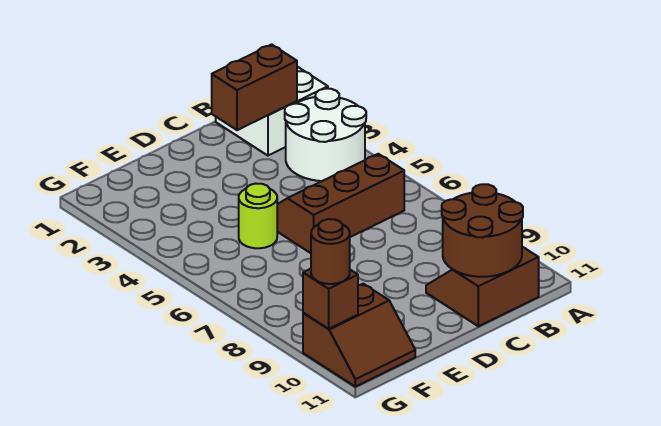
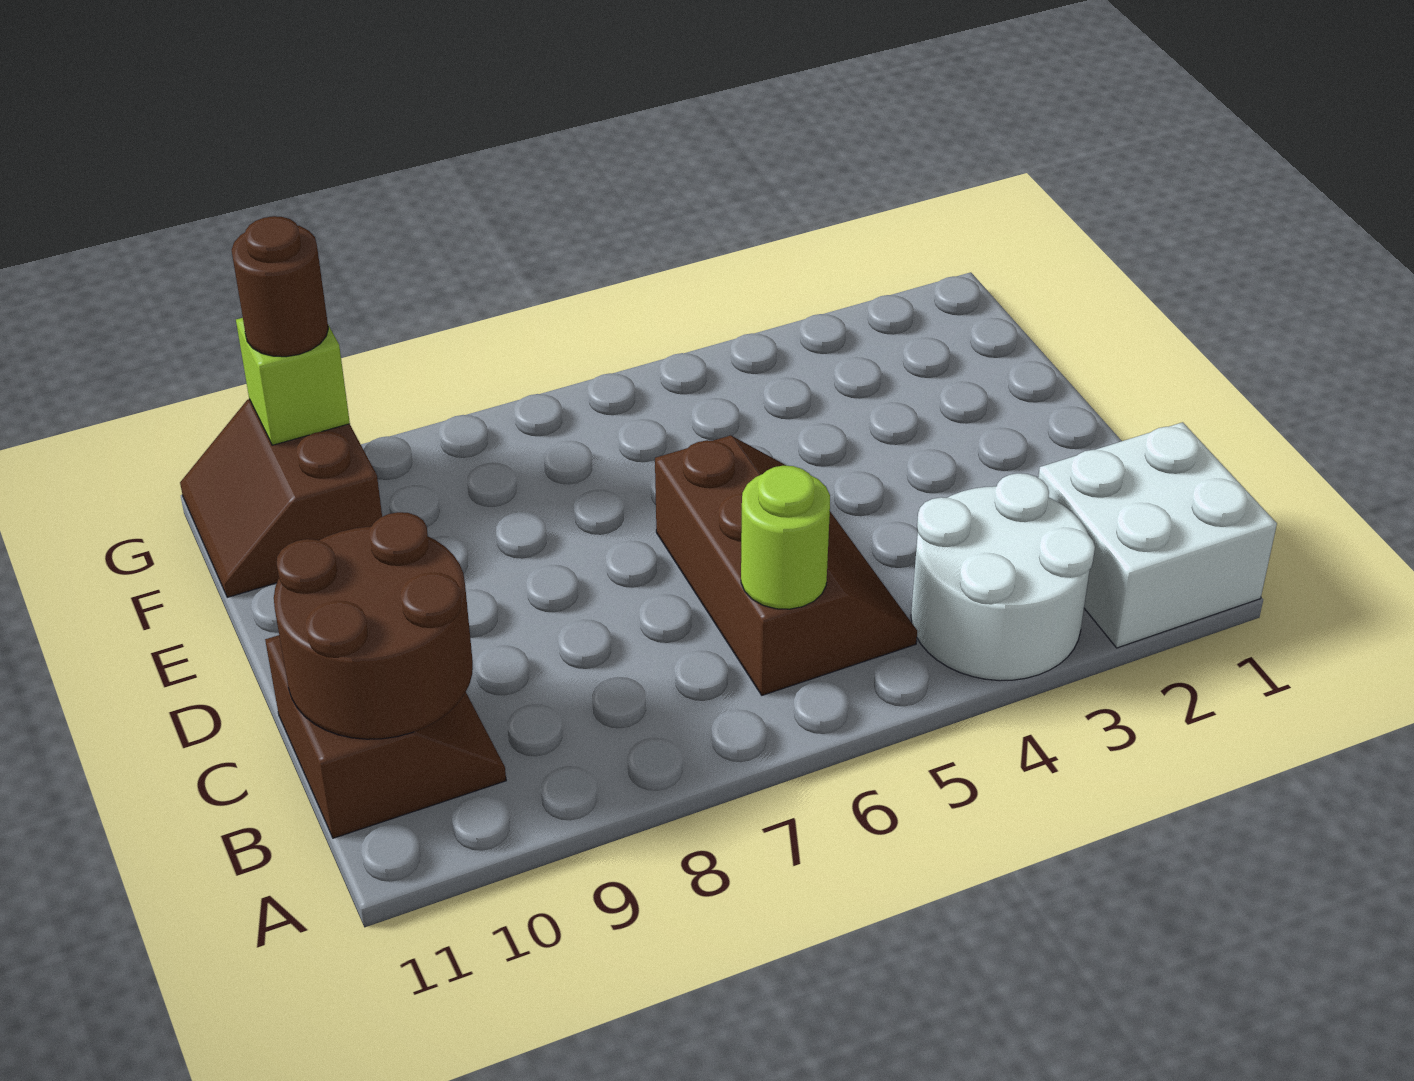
brown 1x2 brick [212,44,297,130] -> none
lime 1x1 round brick [239,184,277,248] -> lime 1x1 round brick moved to [741,466,830,609]
brown 1x1 brick [303,269,358,329] -> lime 1x1 brick [236,318,350,445]

